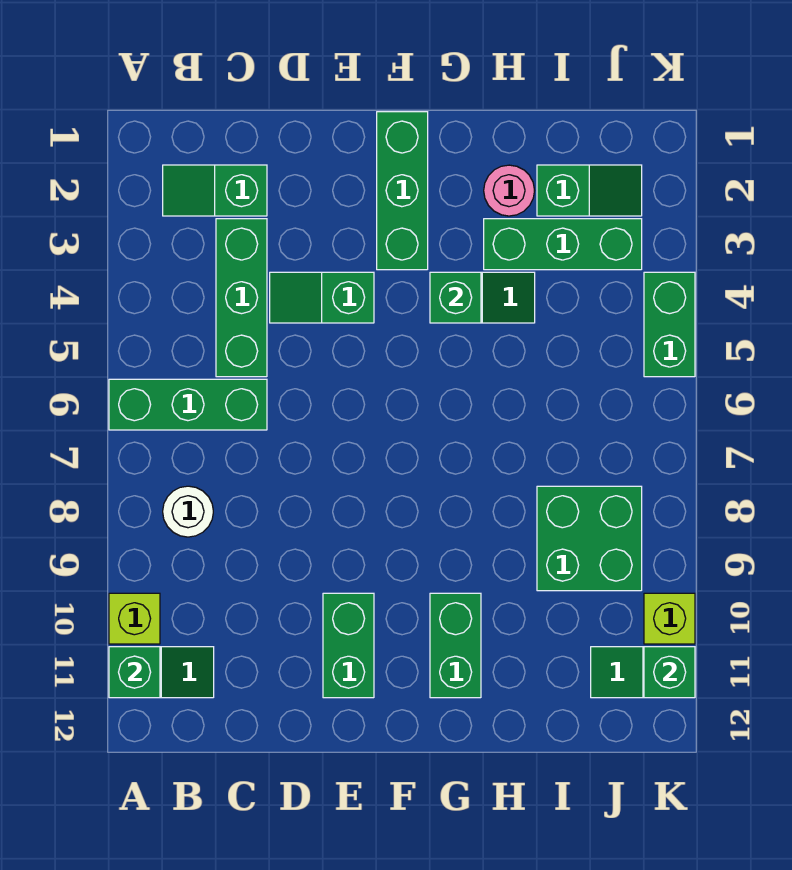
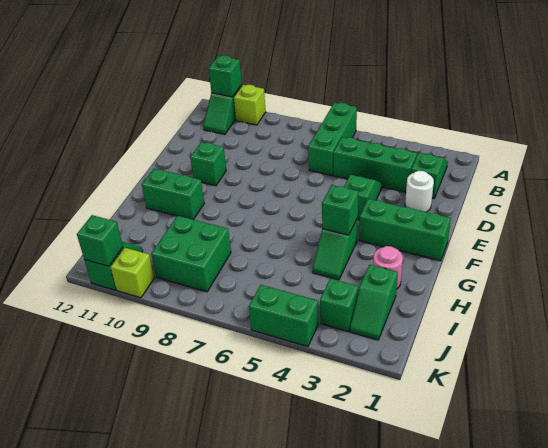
white 1x1 round brick [163,486,213,537] -> white 1x1 round brick moved to [405,171,434,212]
green 1x2 brick [323,593,374,698] -> green 1x1 brick [190,142,226,186]
green 1x3 brick [484,219,642,270] -> green 1x1 brick [320,279,358,331]

